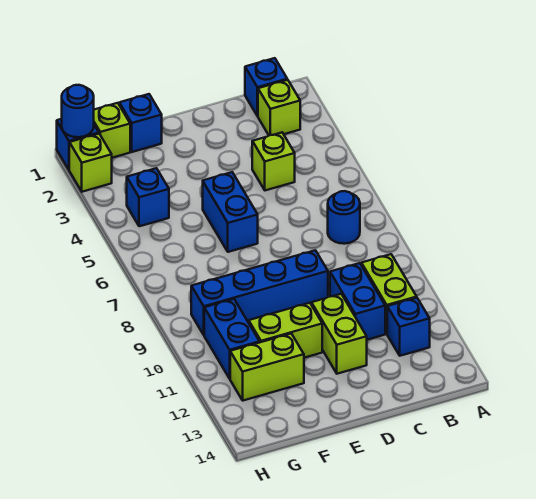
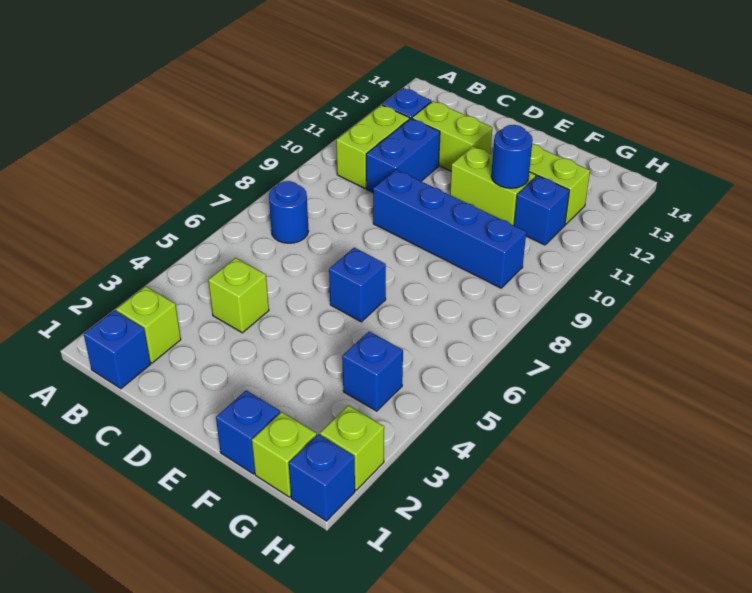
lime 1x2 brick [312,294,367,374] -> lime 1x2 brick turned to [412,101,492,171]
blue 1x2 brick [203,172,258,252] -> blue 1x1 brick [329,248,386,322]
blue 1x2 brick [204,299,260,379] -> blue 1x1 brick [514,176,570,245]
blue 1x1 round brick [62,85,94,137] -> blue 1x1 round brick moved to [491,125,533,188]

